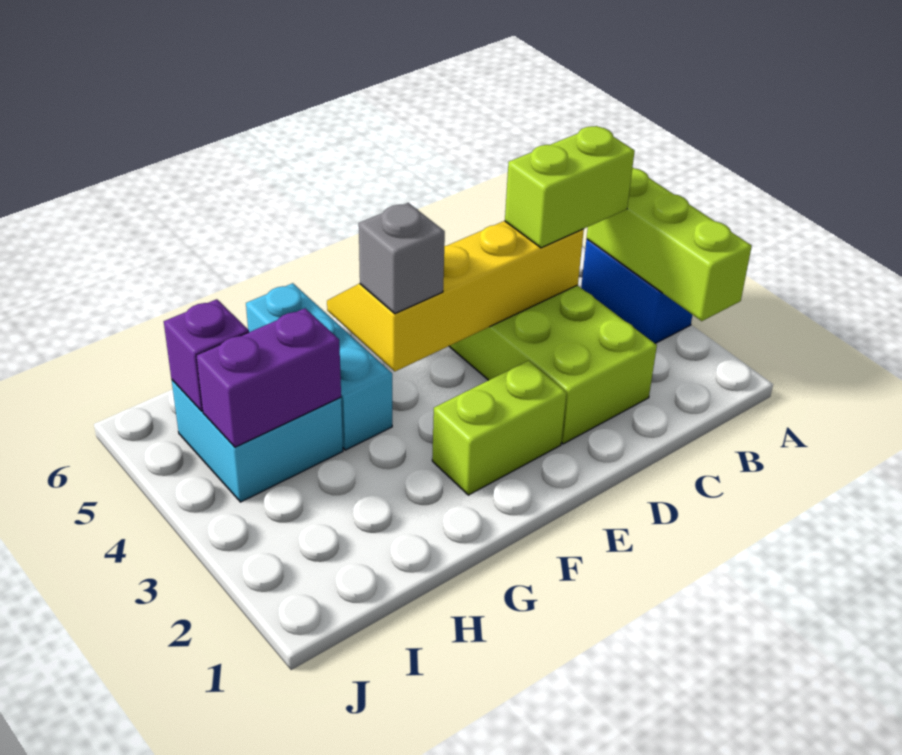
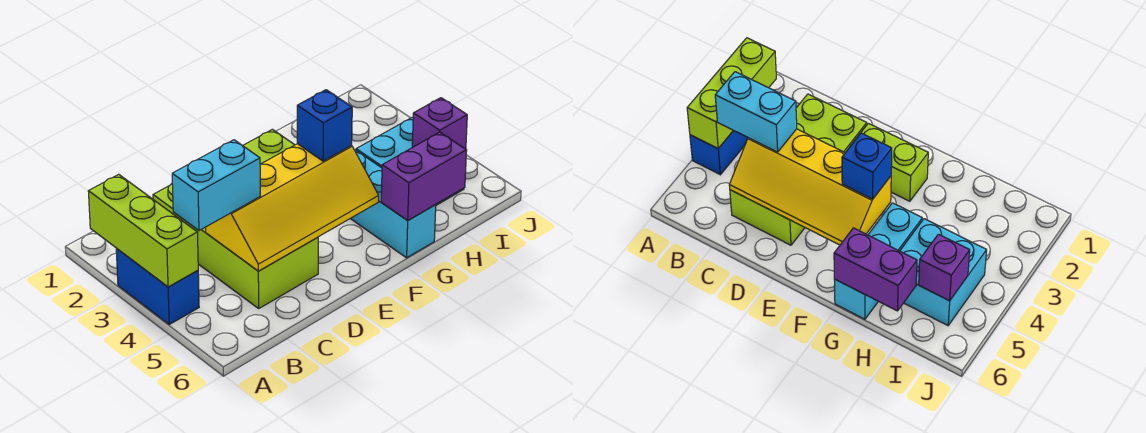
lime 1x2 brick [505,126,635,248] -> cyan 1x2 brick [172,140,260,230]
grey 1x1 brick [359,203,445,314] -> blue 1x1 brick [297,90,352,161]
purple 1x2 brick [196,308,341,447] -> purple 1x2 brick moved to [381,132,467,220]

